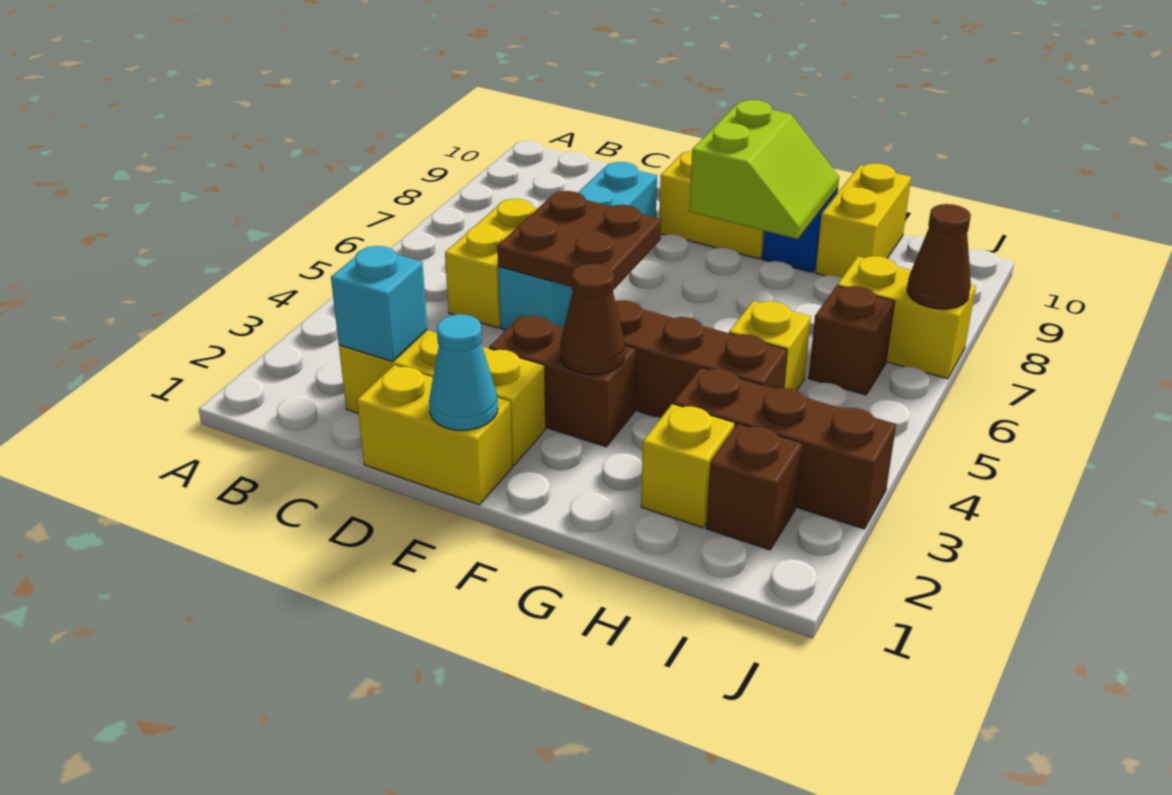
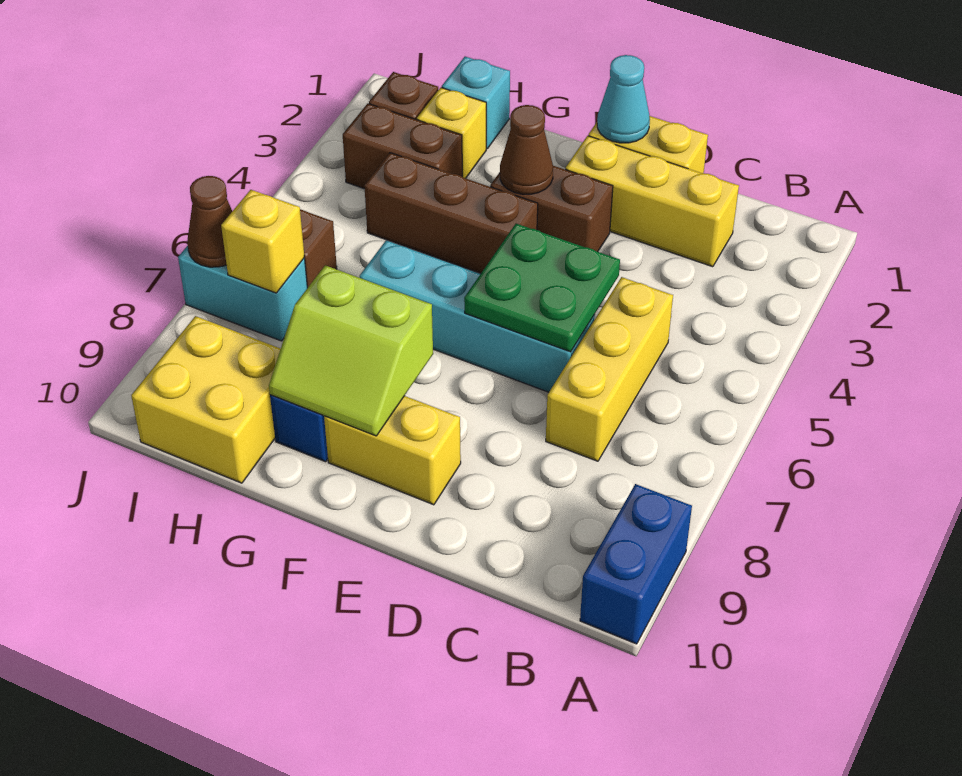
none -> blue 1x2 brick [580,484,692,644]
cyan 1x1 brick [331,246,427,362] -> cyan 1x1 brick moved to [442,57,510,149]
yellow 1x2 brick [445,199,538,328] -> yellow 1x3 brick [546,277,673,461]
cyan 1x4 brick [498,162,657,330] -> cyan 1x4 brick turned to [360,240,595,392]
brown 2x2 plate [497,191,661,289] -> green 2x2 plate [464,224,620,352]
lime 2x2 slope [689,100,839,239] -> lime 2x2 slope turned to [269,265,433,436]
brown 1x3 brick [673,367,896,529] -> brown 1x2 brick [343,104,462,189]
yellow 1x1 brick [729,301,811,391] -> yellow 1x1 brick moved to [221,190,304,293]
yellow 1x2 brick [815,163,911,278] -> yellow 2x2 brick [131,316,281,483]
yellow 1x2 brick [837,256,976,379] -> cyan 1x2 brick [178,246,307,341]

